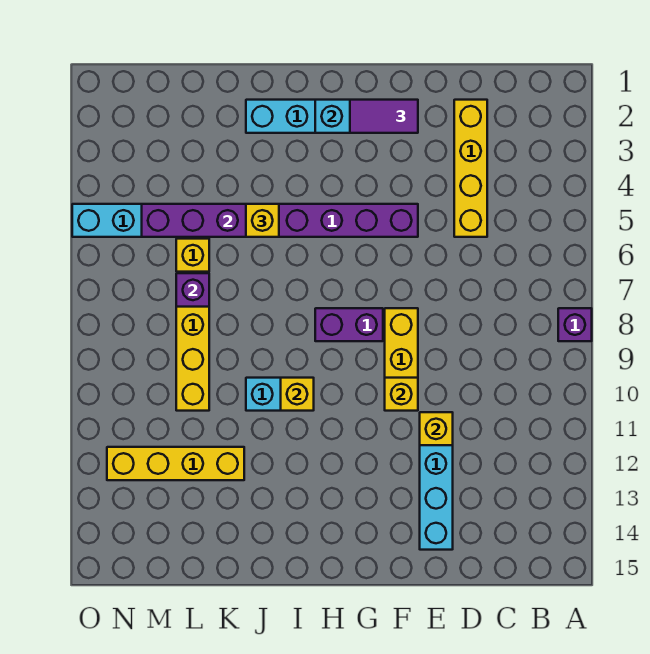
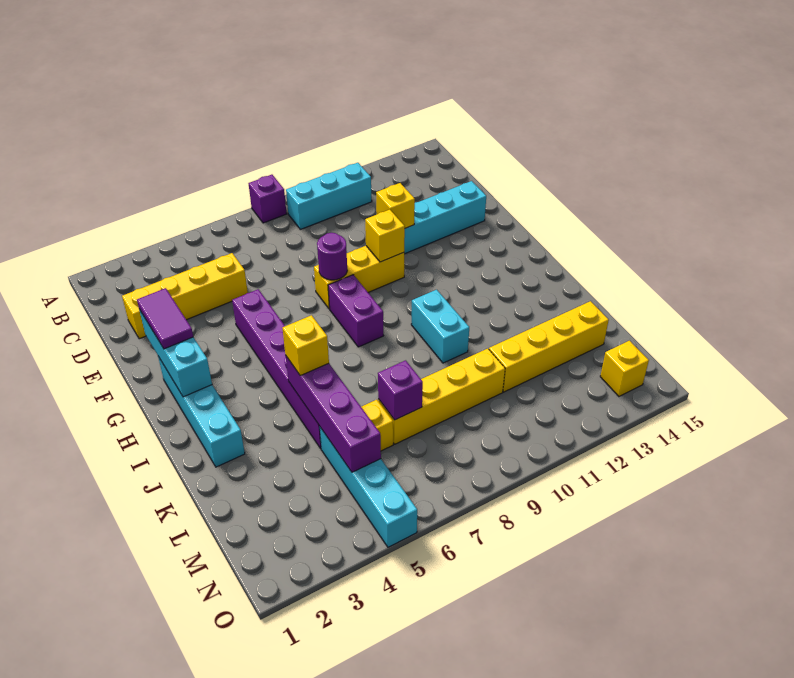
none -> cyan 1x3 brick [286,163,372,229]
none -> purple 1x1 round brick [317,233,347,280]
yellow 1x1 brick [281,378,314,411] -> yellow 1x1 brick moved to [600,341,649,396]
yellow 1x4 brick [107,447,244,480] -> yellow 1x4 brick turned to [489,301,609,392]

